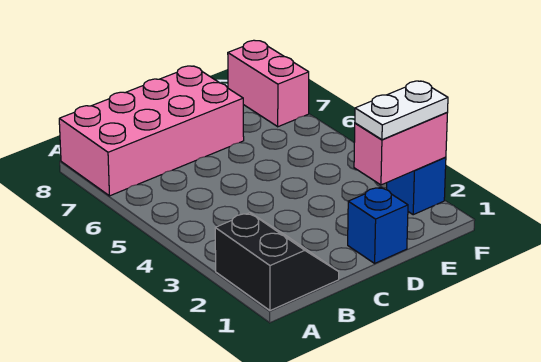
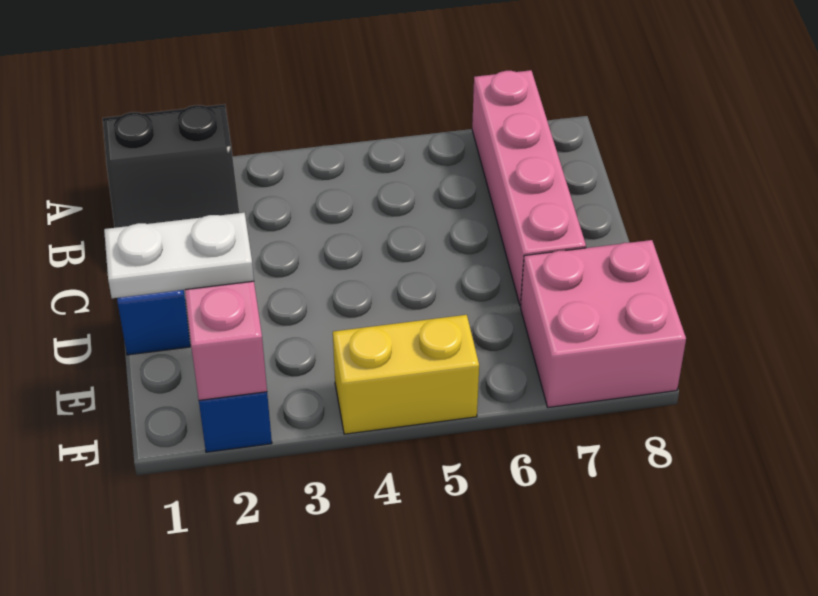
pink 2x4 brick [59,66,244,196] -> pink 1x4 brick [472,70,586,306]
white 1x2 plate [355,81,448,140] -> white 1x2 plate turned to [104,212,254,298]
none -> yellow 1x2 brick [333,315,479,434]
pink 1x2 brick [228,40,309,127] -> pink 2x2 brick [521,240,686,407]

